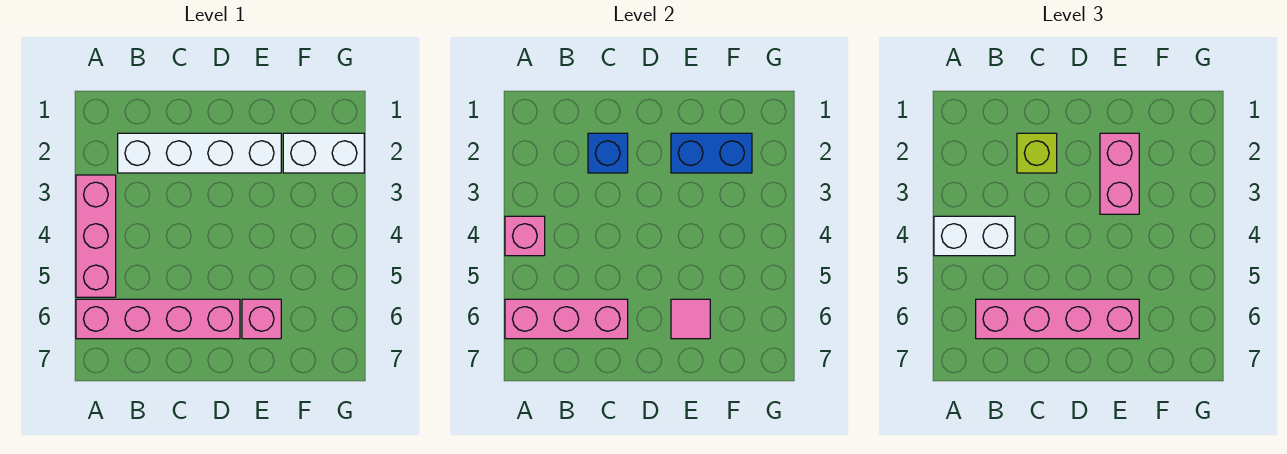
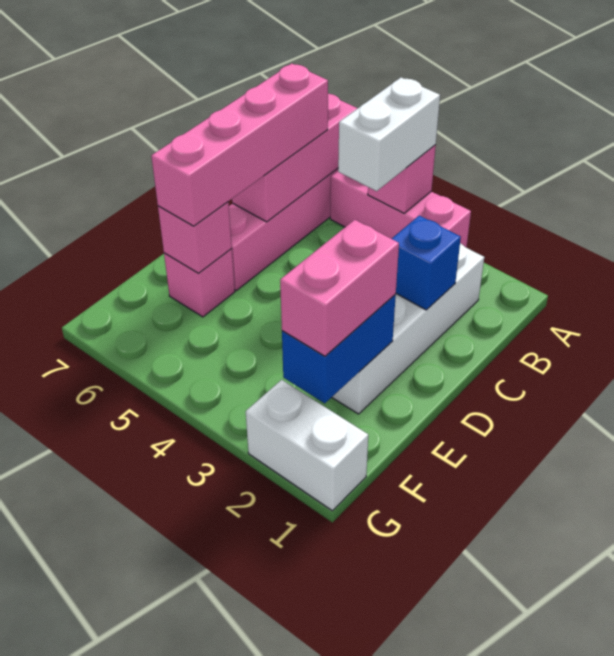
lime 1x1 brick [1017,133,1057,173] -> none
pink 1x2 brick [1100,133,1139,214] -> pink 1x2 brick turned to [280,220,399,356]
pink 1x1 tile [671,299,710,339] -> pink 1x1 brick [158,202,232,274]
white 1x2 brick [283,133,364,173] -> white 1x2 brick turned to [246,380,368,511]

